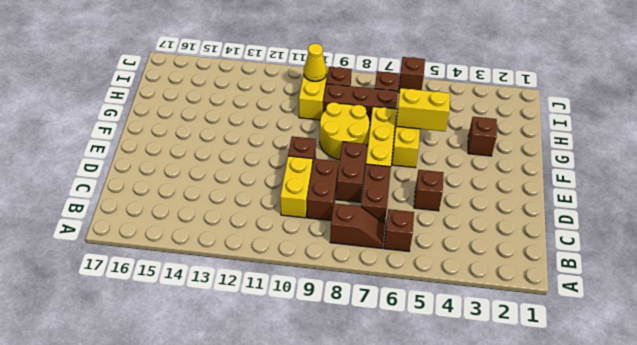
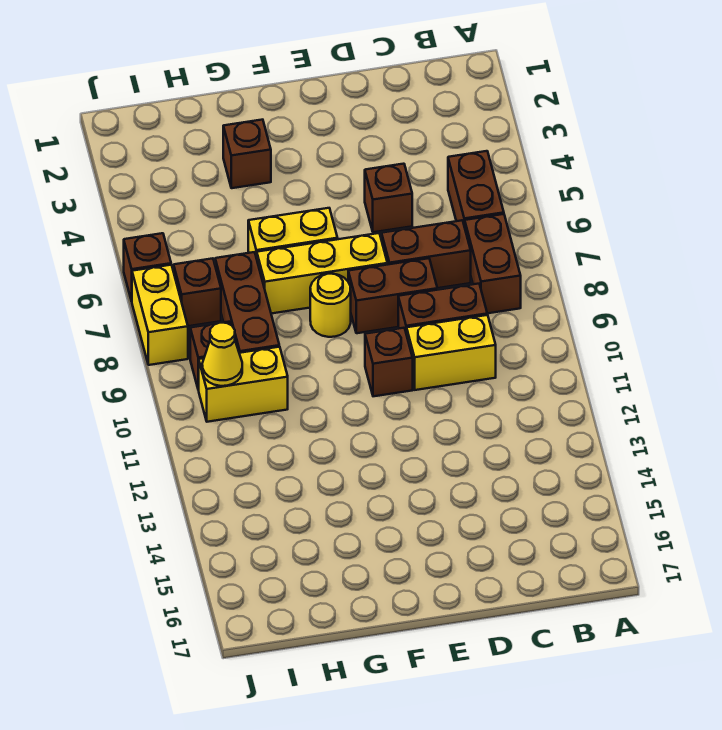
brown 1x1 brick [384,209,414,251] -> brown 1x2 brick [448,151,504,227]
brown 1x2 slope [330,203,385,248] -> brown 1x2 brick [465,214,521,313]
yellow 2x2 round brick [320,102,369,160] -> yellow 1x1 round brick [310,274,351,337]
yellow 1x2 brick [396,88,450,131] -> yellow 1x2 brick moved to [132,265,188,365]

